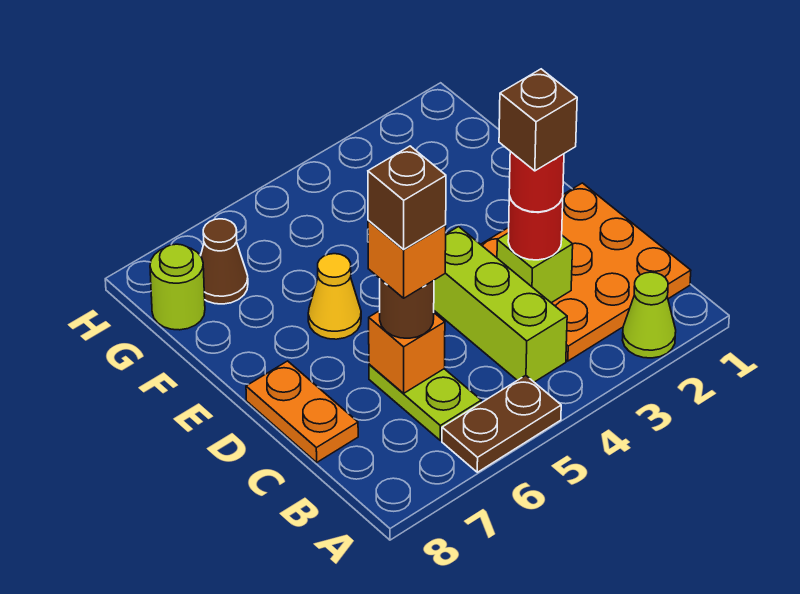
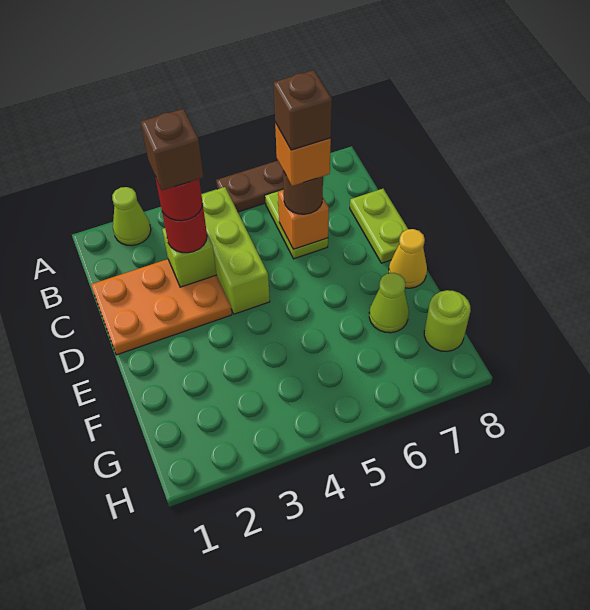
orange 3x3 plate [481,183,691,361] -> orange 2x3 plate [91,259,232,355]
orange 1x2 plate [246,361,358,462] -> lime 1x2 plate [350,189,408,263]
yellow 1x1 cone [308,254,361,339] -> yellow 1x1 cone moved to [389,229,427,288]
none -> lime 1x1 cone [369,273,409,333]
brown 1x1 cone [201,219,248,304] -> none

